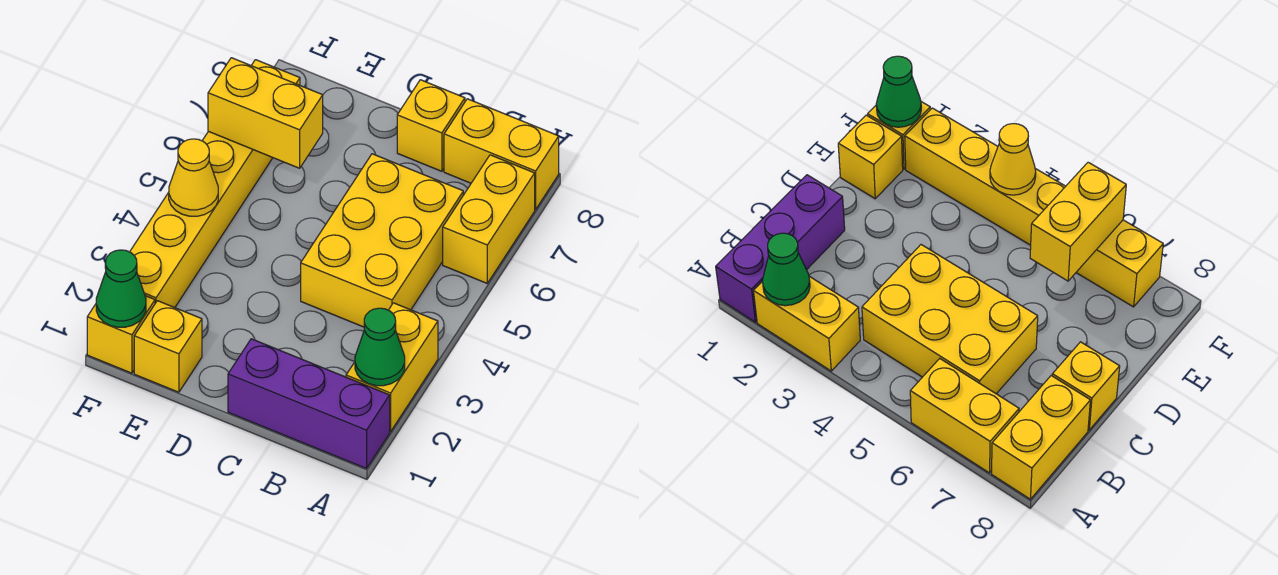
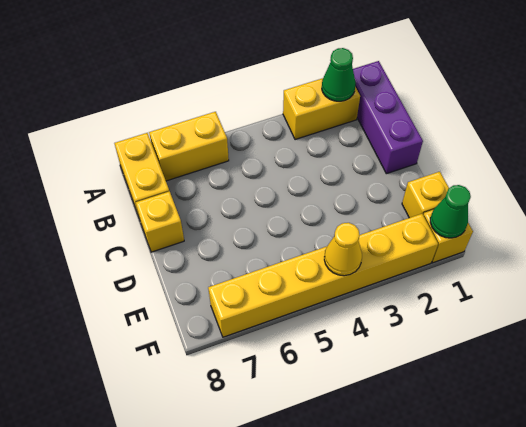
yellow 2x3 brick [301,154,463,327] -> none
yellow 1x2 brick [208,58,323,168] -> none

